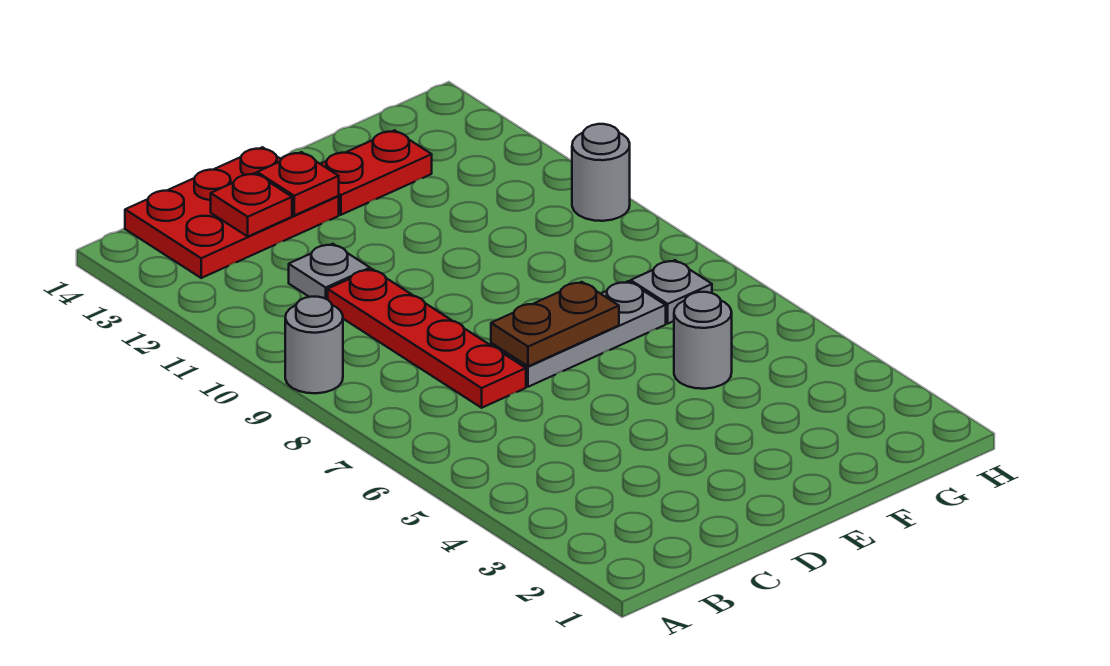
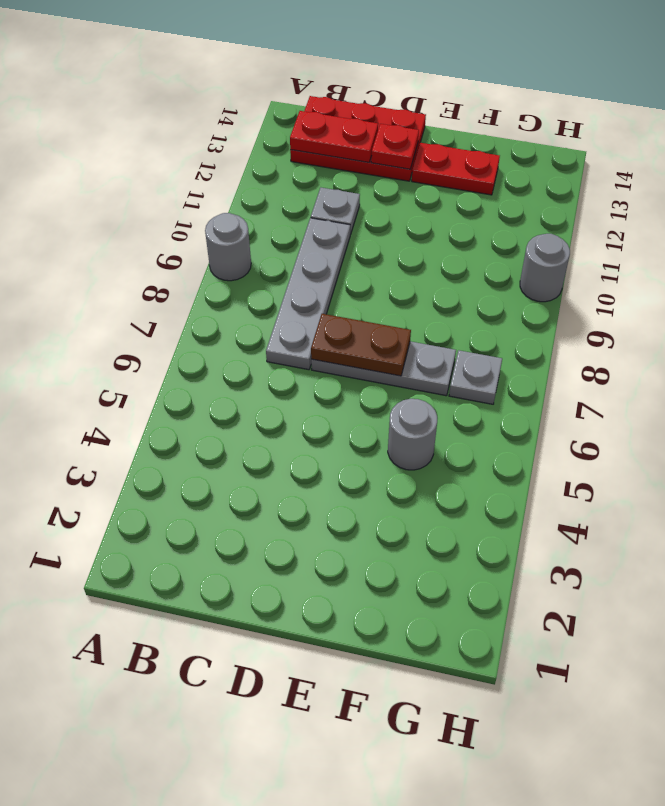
red 1x4 plate [328,269,526,408] -> grey 1x4 plate [266,218,350,370]
red 1x1 plate [211,173,292,236] -> red 1x2 plate [290,111,378,162]

